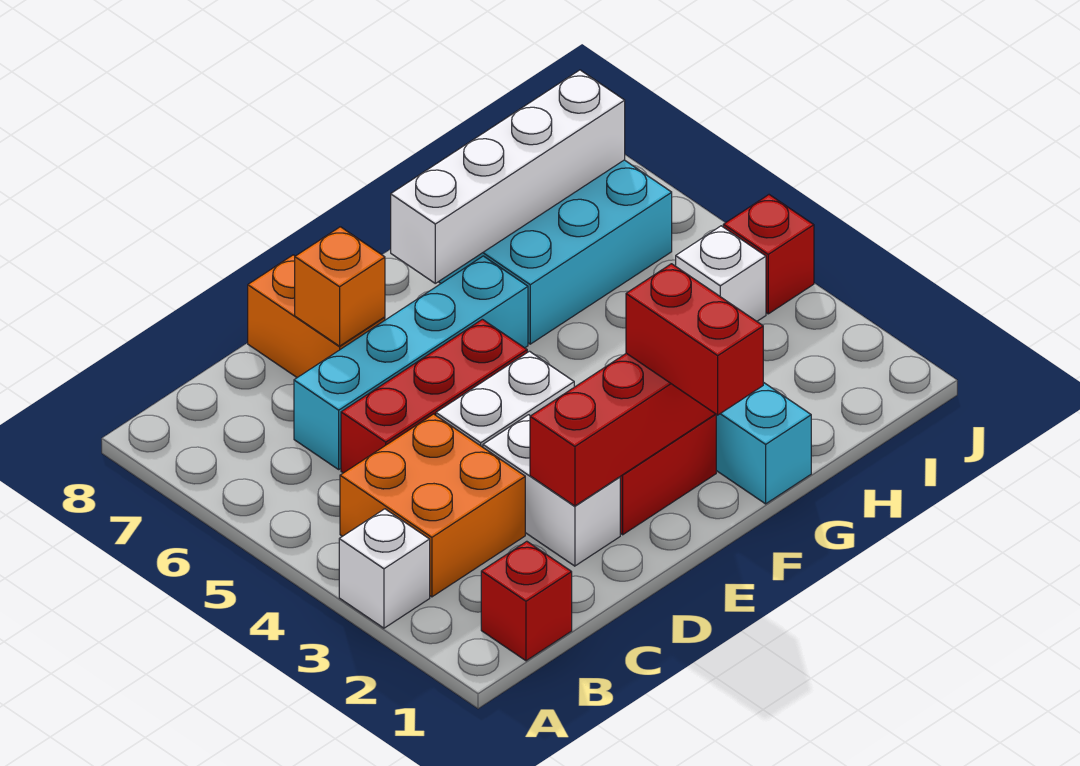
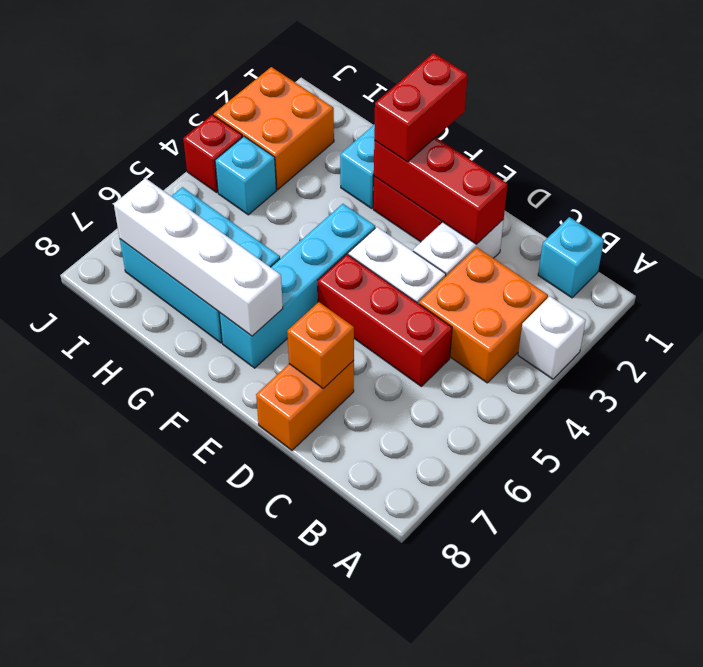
red 1x1 brick [481,541,572,661] -> cyan 1x1 brick [538,217,604,298]
cyan 1x4 brick [294,256,528,469] -> cyan 1x4 brick turned to [219,204,375,368]
none -> orange 2x2 brick [214,67,334,189]
white 1x1 brick [676,226,766,321] -> cyan 1x1 brick [215,137,277,215]

